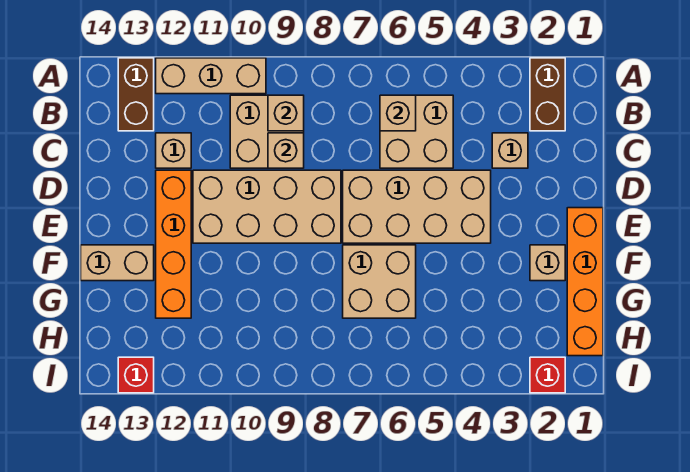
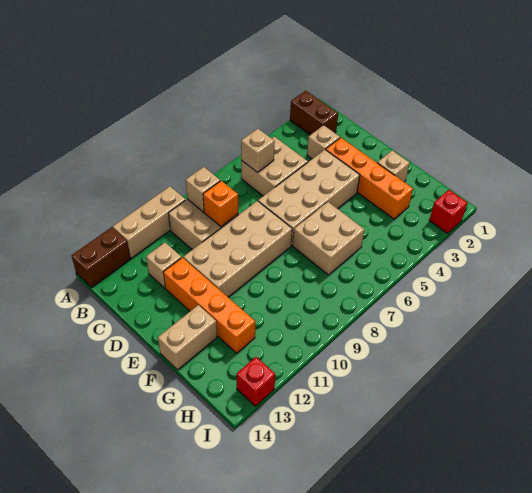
brown 1x2 brick [118,58,154,131] -> brown 1x2 brick turned to [71,227,131,288]
tan 1x1 brick [268,133,304,168] -> orange 1x1 brick [203,181,238,226]
orange 1x4 brick [567,208,603,356] -> orange 1x4 brick moved to [326,138,413,219]

